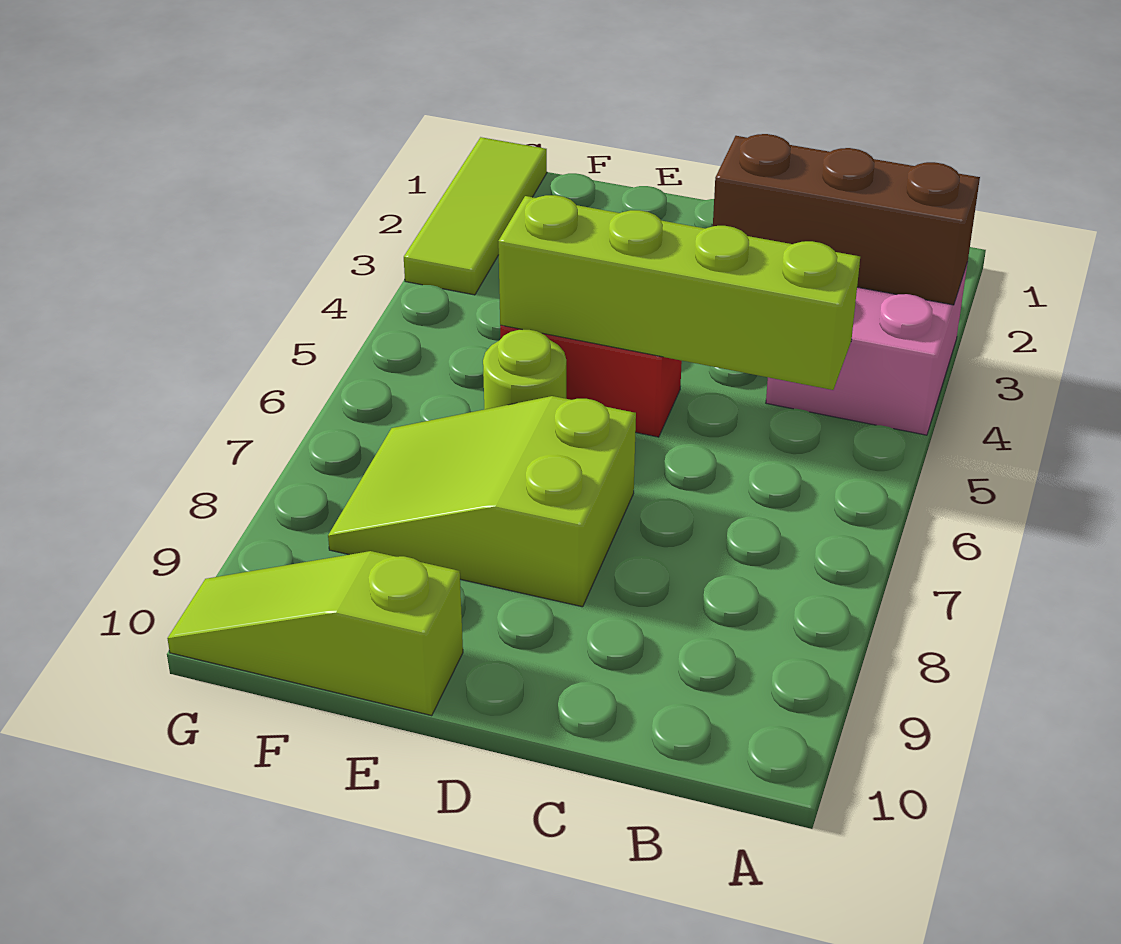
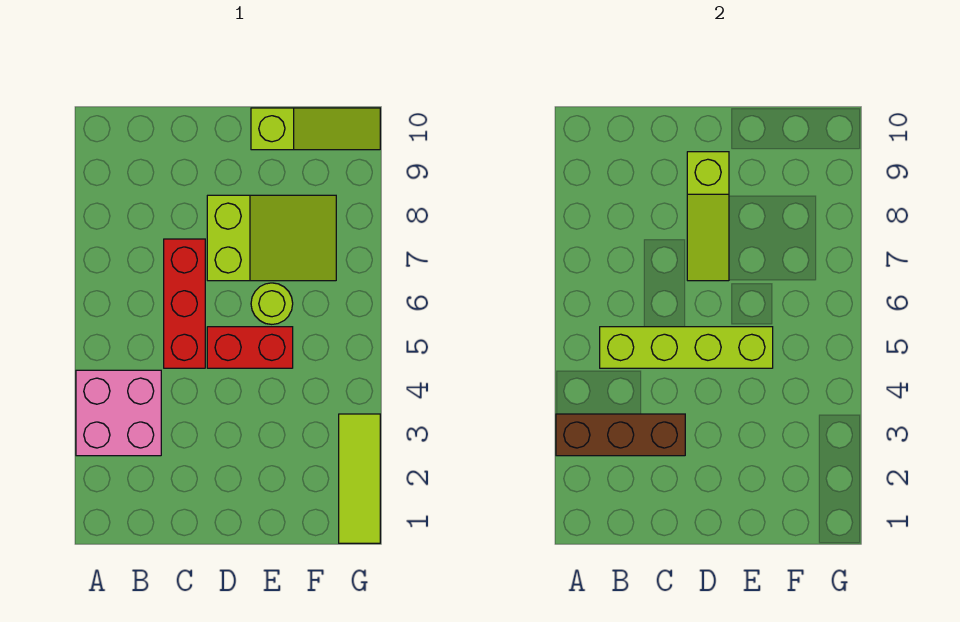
none -> red 1x3 brick [164,239,205,368]
none -> lime 1x3 slope [687,152,729,281]

